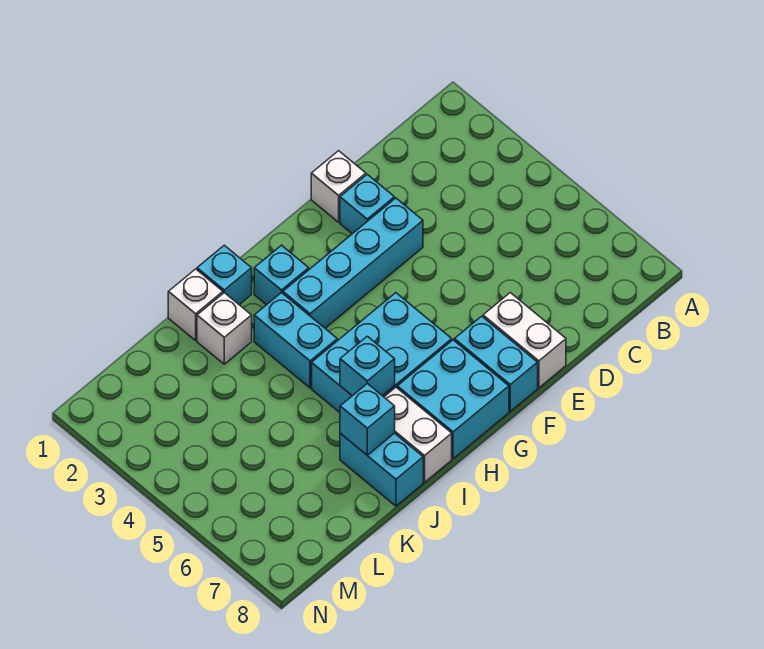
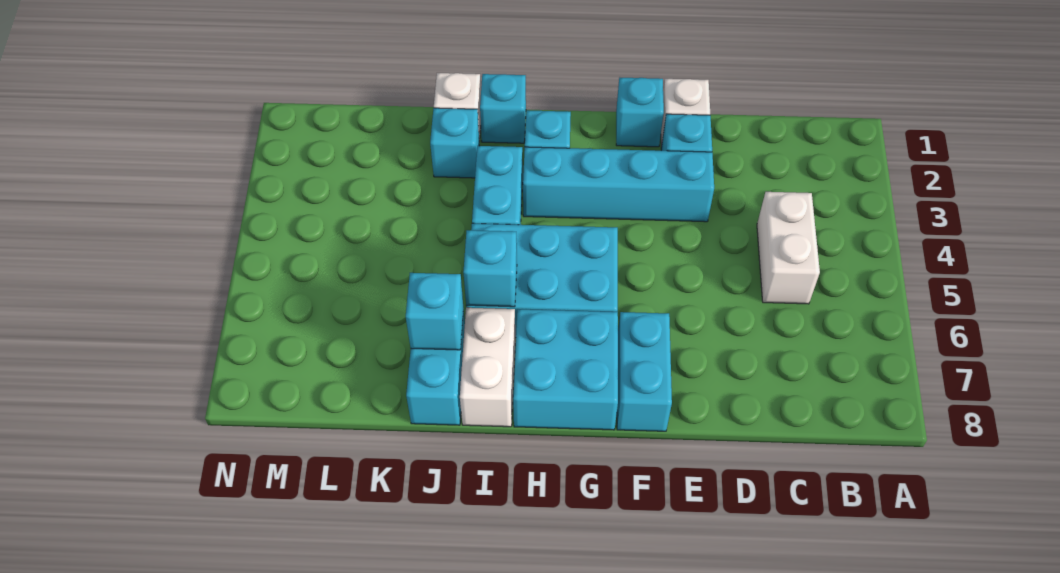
white 1x2 brick [483,293,566,388] -> white 1x2 brick moved to [757,192,820,304]
none -> cyan 1x1 brick [616,78,664,147]
white 1x1 brick [197,293,252,364] -> cyan 1x1 brick [430,108,479,178]

